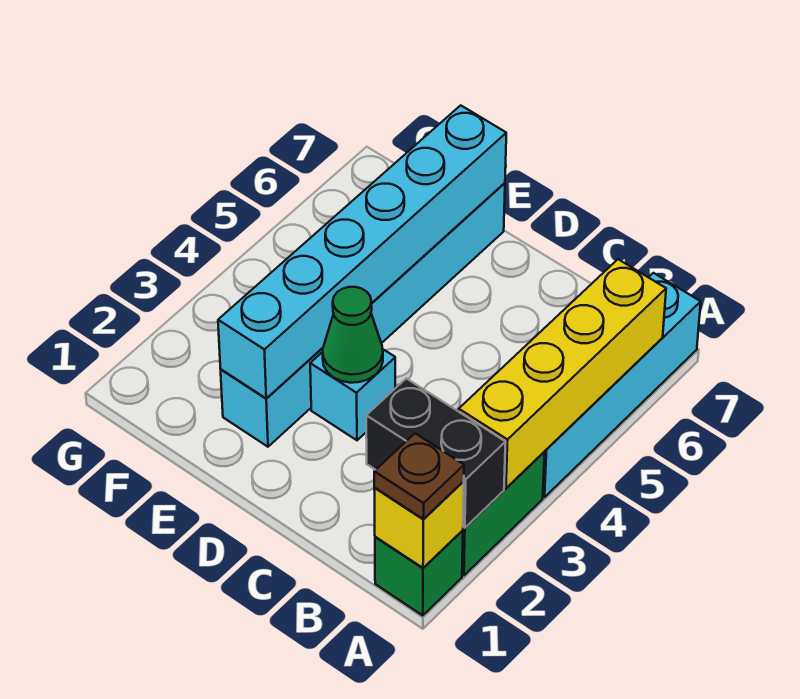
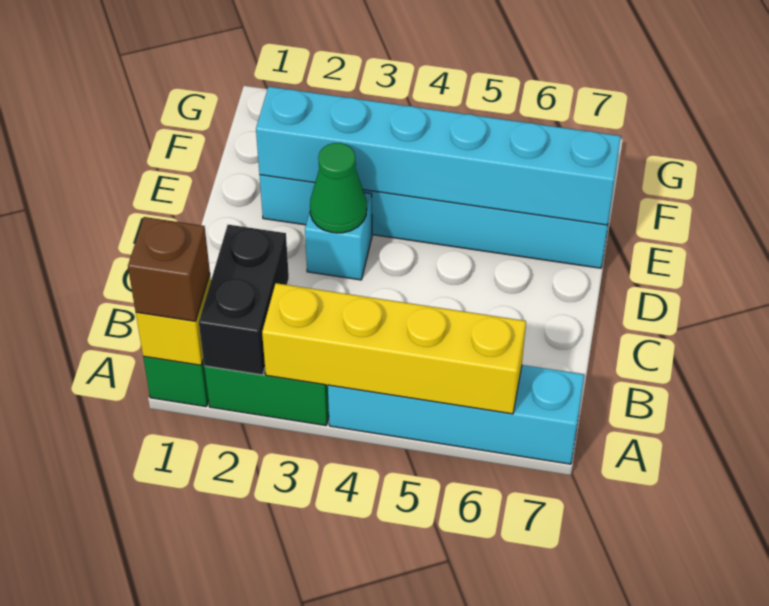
brown 1x1 plate [374,433,464,519] -> brown 1x1 brick [128,217,210,321]

